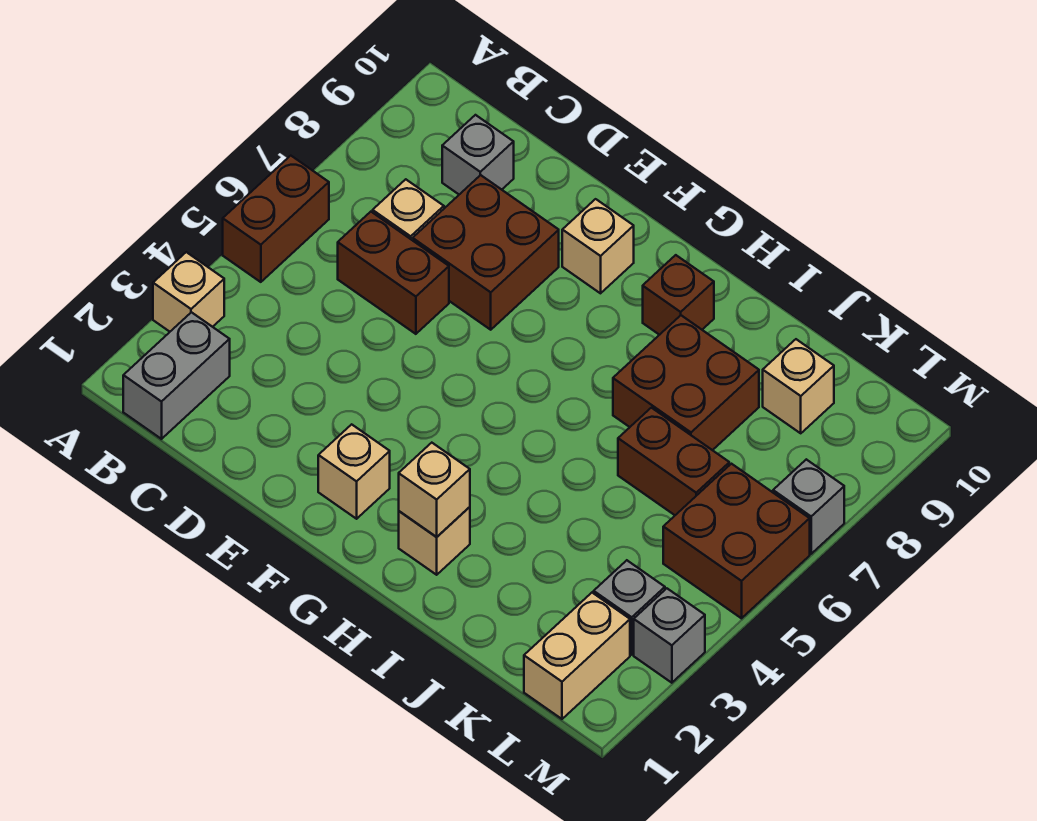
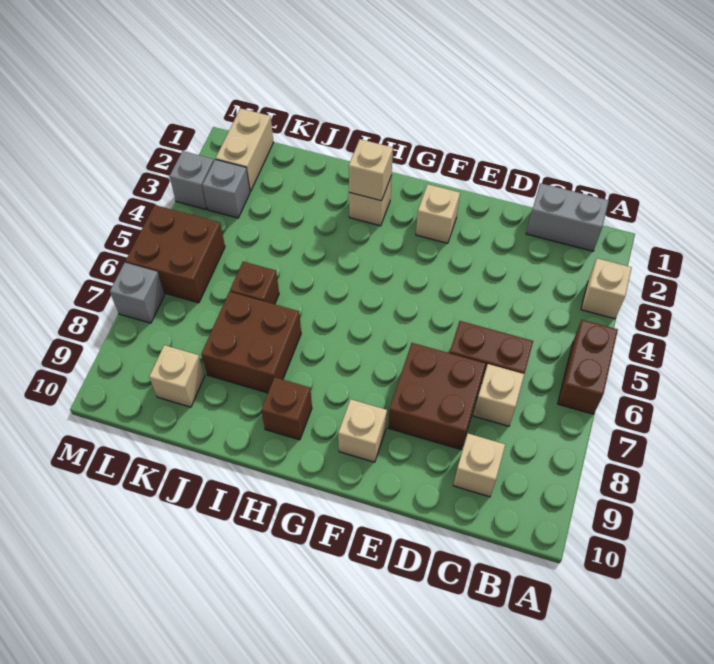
grey 1x2 brick [123,312,230,439] -> grey 1x2 brick turned to [526,183,609,251]
grey 1x1 brick [442,115,514,194] -> tan 1x1 brick [453,434,505,497]
brown 1x2 brick [618,408,729,515] -> brown 1x1 brick [230,262,279,304]

